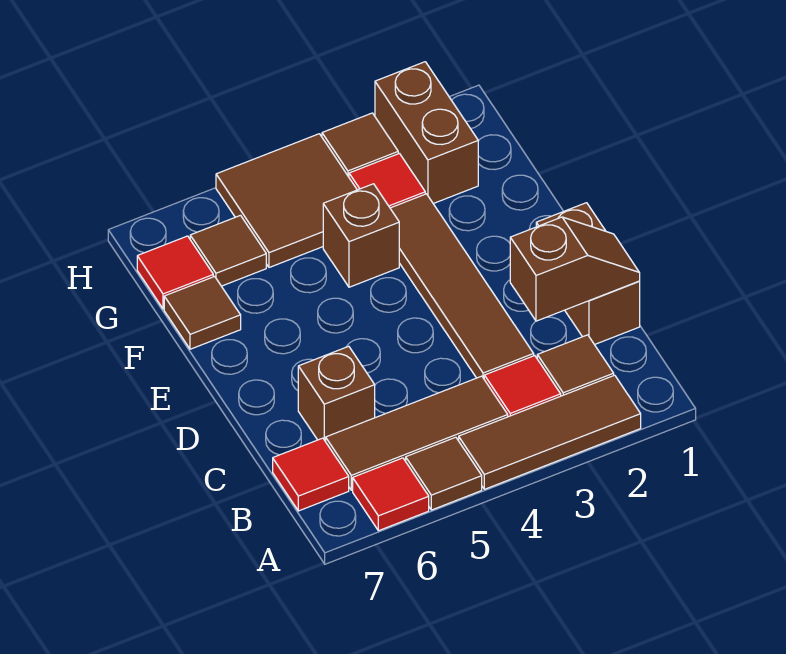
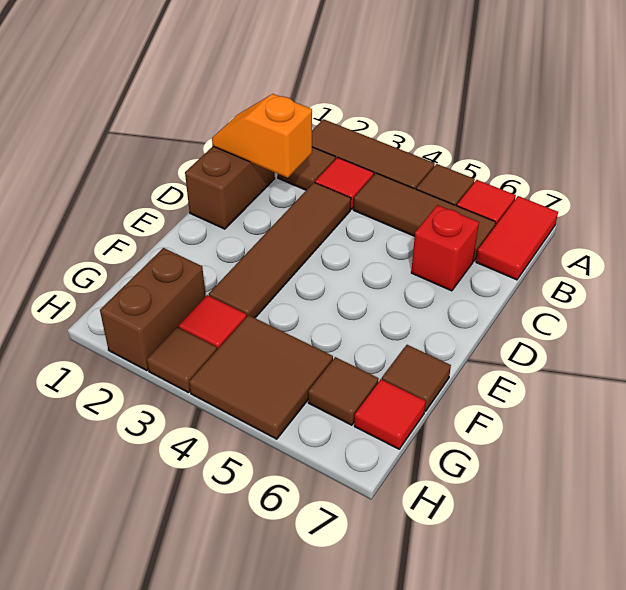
red 1x1 tile [273,438,349,511] -> red 1x2 tile [476,196,558,280]
brown 1x2 slope [510,217,640,321] -> orange 1x2 slope [212,94,312,178]
brown 1x1 brick [298,346,375,442] -> red 1x1 brick [411,205,479,291]
brown 1x1 brick [323,184,399,287] -> none

